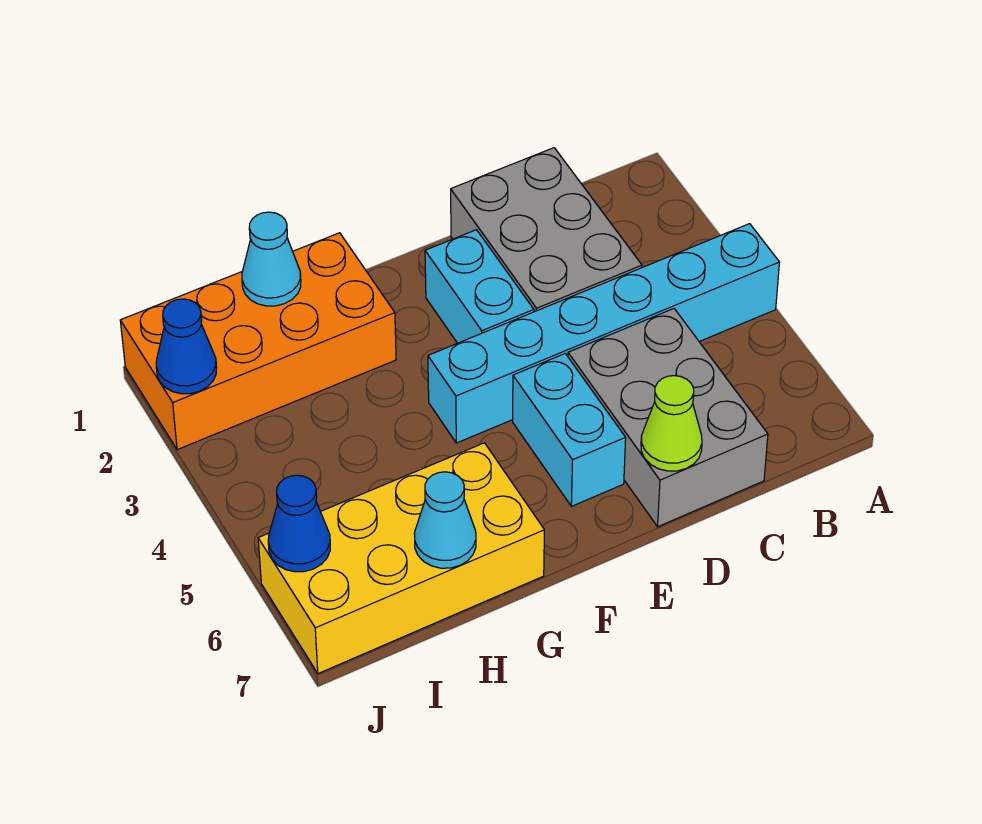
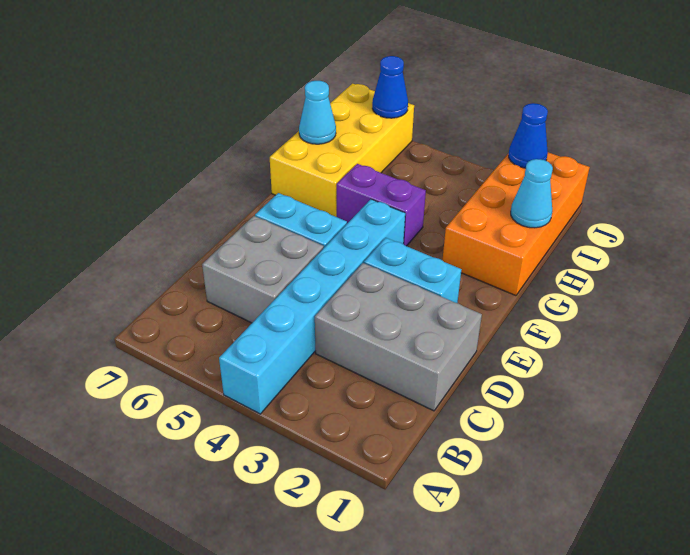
grey 2x3 brick [568,309,768,527] -> grey 2x2 brick [202,216,324,323]
lime 1x1 cone [641,376,702,471] -> none
none -> purple 1x2 brick [337,164,426,246]

